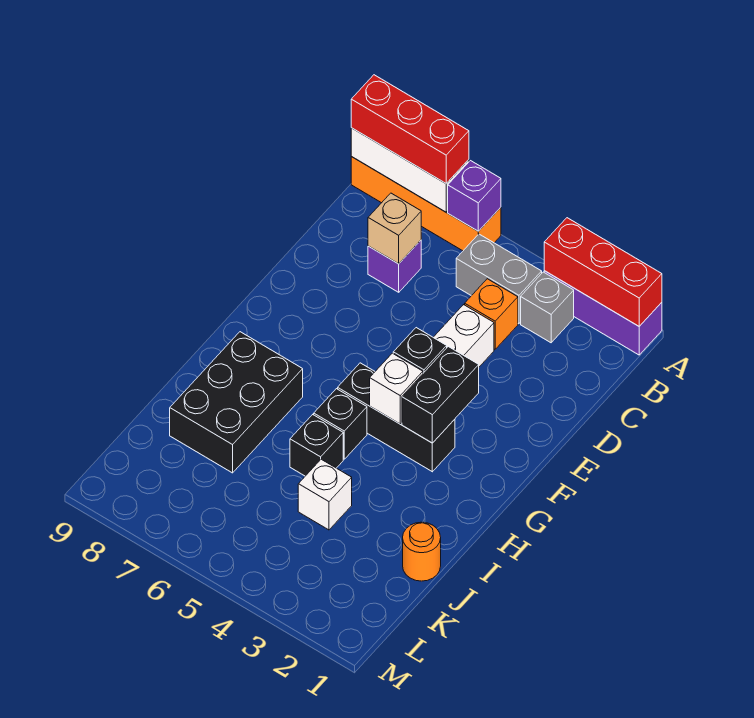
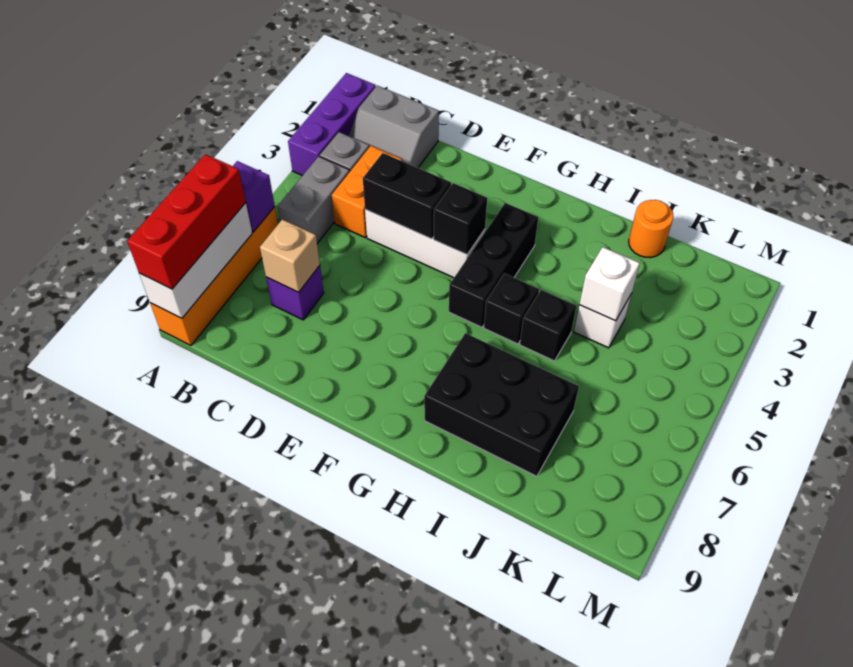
red 1x3 brick [544,218,662,326] -> none
none -> grey 2x2 slope [349,86,439,168]
orange 1x1 brick [465,279,518,349] -> orange 1x2 brick [332,146,402,237]
black 1x2 brick [402,347,479,443] -> black 1x2 brick moved to [363,153,451,239]
white 1x1 brick [370,353,423,424] -> white 1x1 brick moved to [579,247,640,321]

